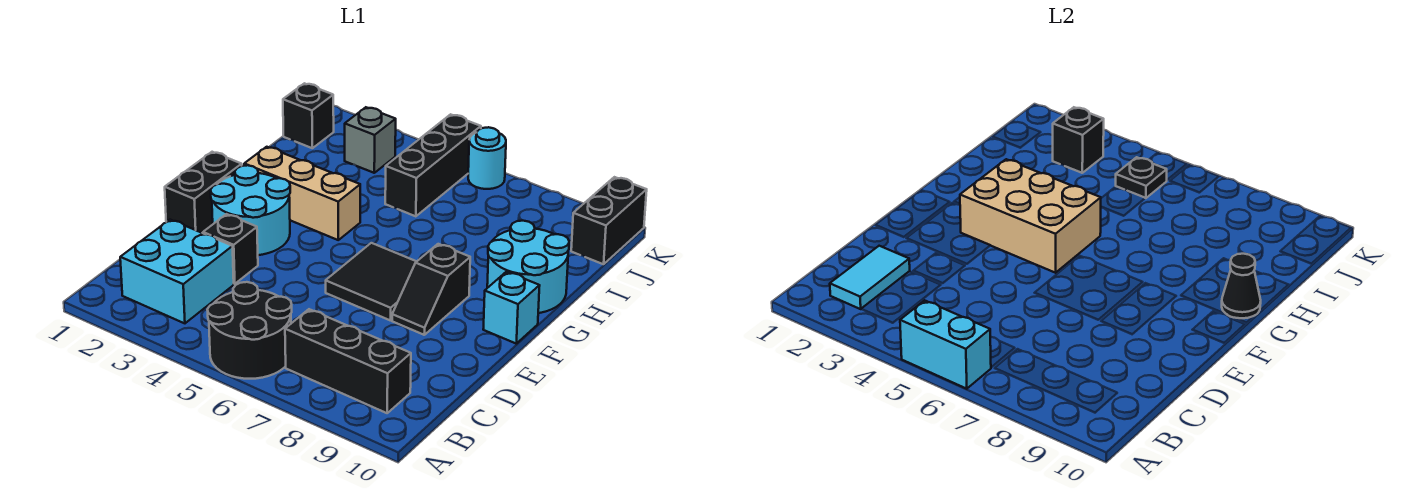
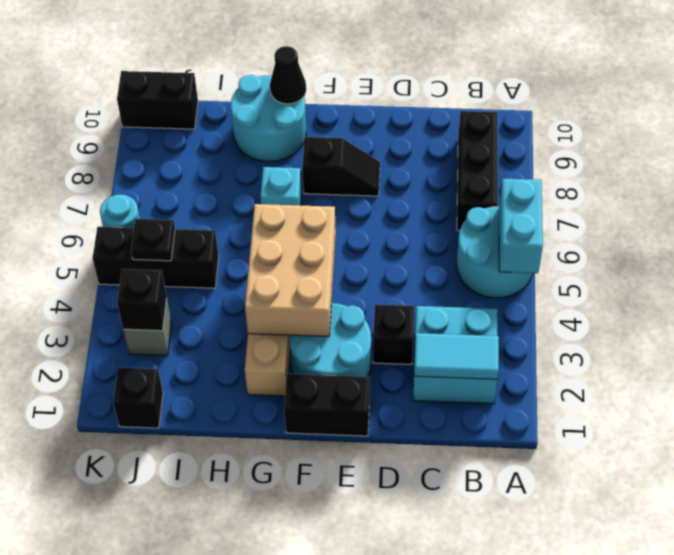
black 2x2 round brick [207,282,292,379] -> cyan 2x2 round brick [457,207,533,298]
black 2x2 tile [326,243,416,321] -> none
cyan 1x1 brick [483,272,540,343] -> cyan 1x1 brick moved to [260,167,302,206]

